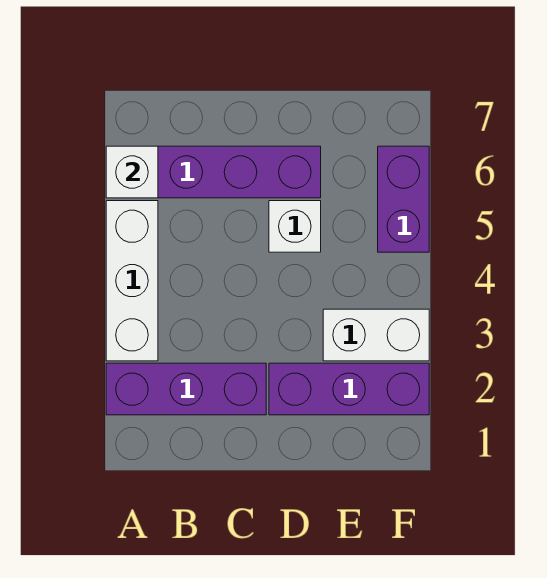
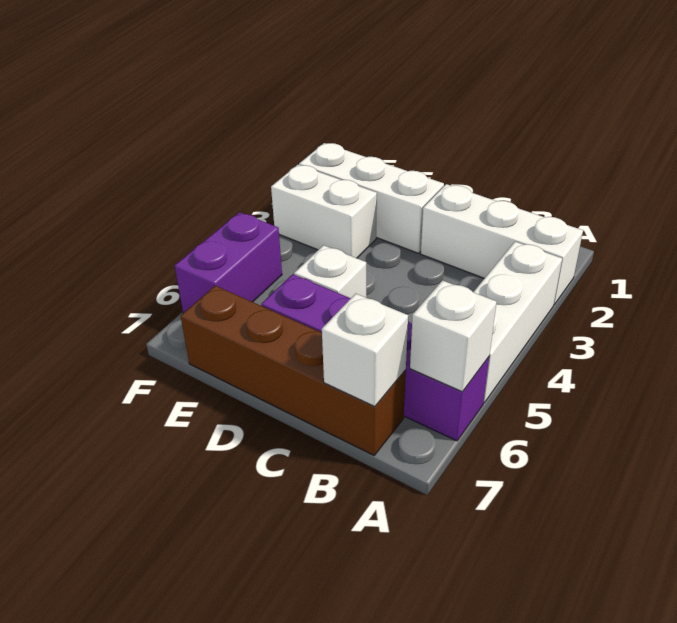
purple 1x3 brick [106,363,266,415] -> white 1x3 brick [421,184,583,305]
none -> brown 1x4 brick [181,286,406,455]
none -> white 1x1 brick [322,294,408,407]
purple 1x3 brick [269,363,429,415] -> white 1x3 brick [299,143,444,253]

